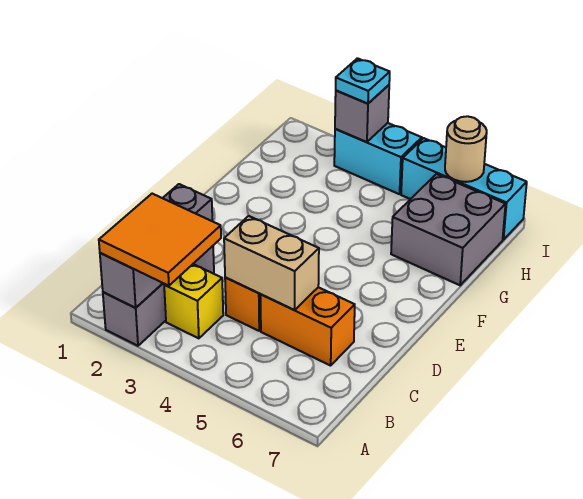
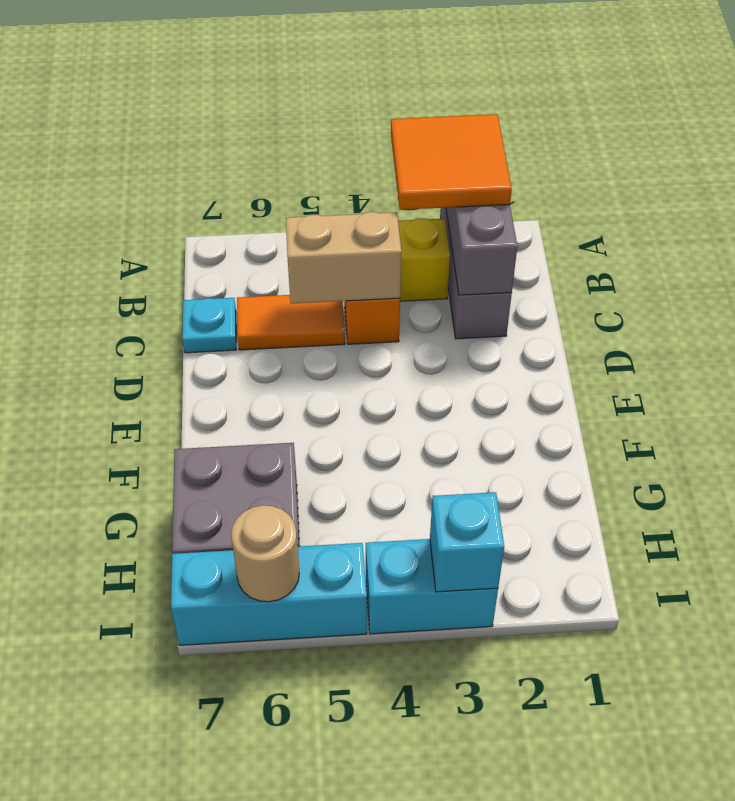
orange 1x2 brick [261,287,355,366] -> orange 1x2 tile [237,295,345,350]
grey 1x1 brick [335,85,389,142] -> cyan 1x1 brick [430,492,504,592]
cyan 1x1 plate [336,58,390,103] -> cyan 1x1 plate moved to [182,298,236,353]

